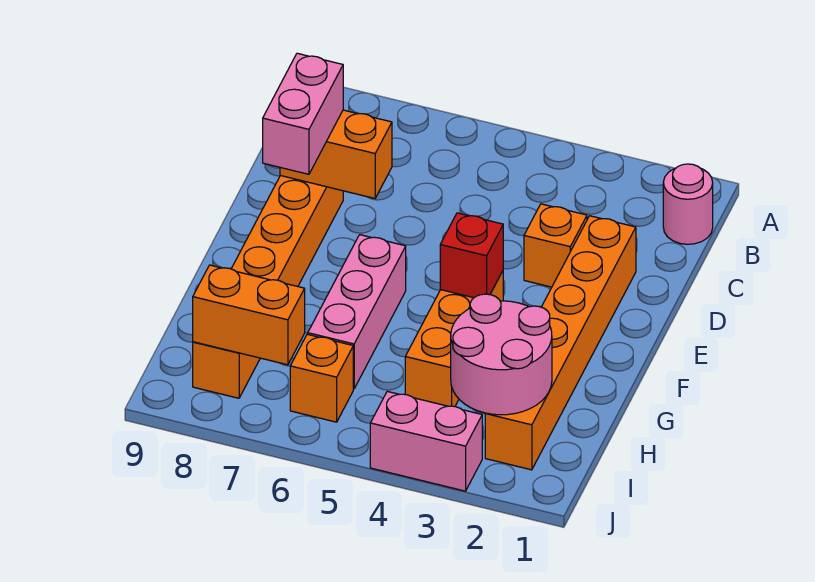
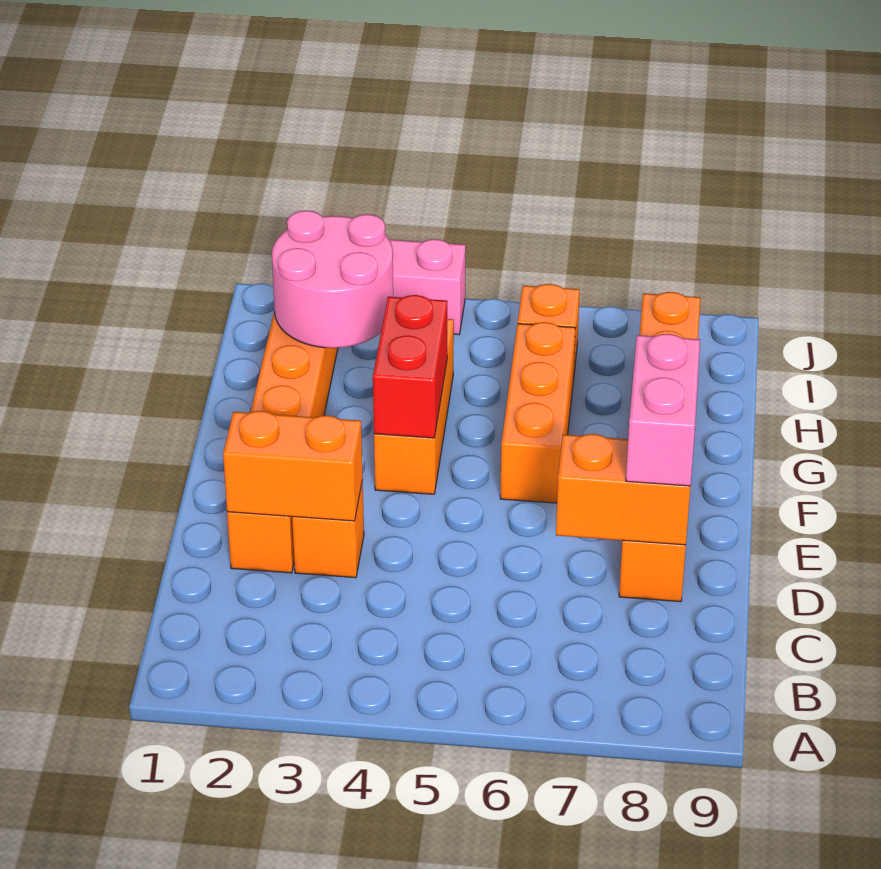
pink 1x1 round brick [663,164,713,244] -> none
red 1x1 brick [440,213,503,298] -> red 1x2 brick [373,295,447,438]
pink 1x3 brick [308,235,406,389] -> orange 1x3 brick [500,322,576,503]
orange 1x2 brick [193,265,305,365] -> orange 1x2 brick moved to [223,411,363,521]

